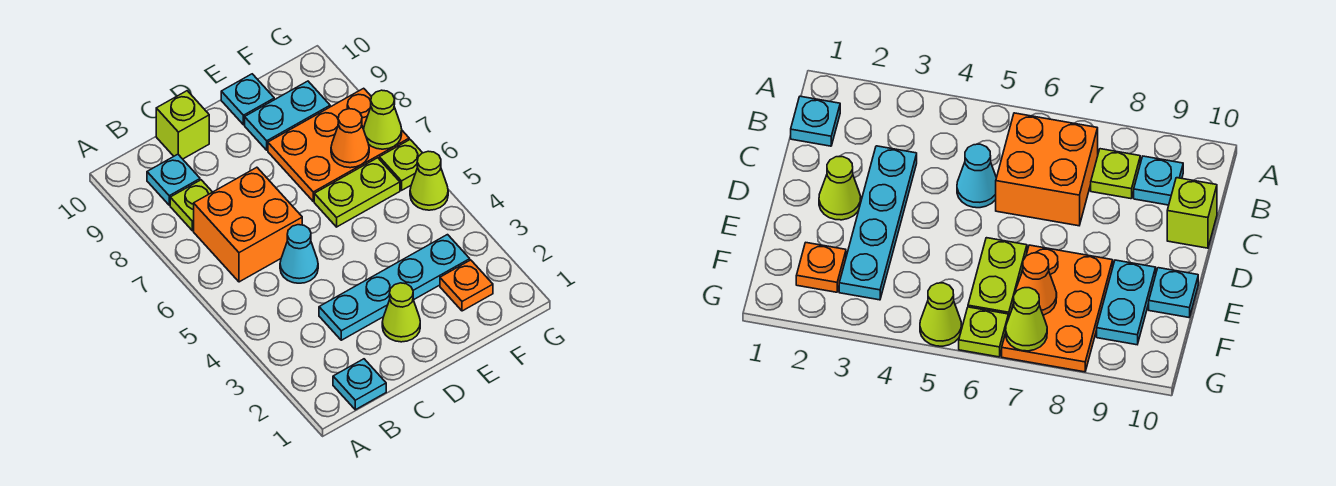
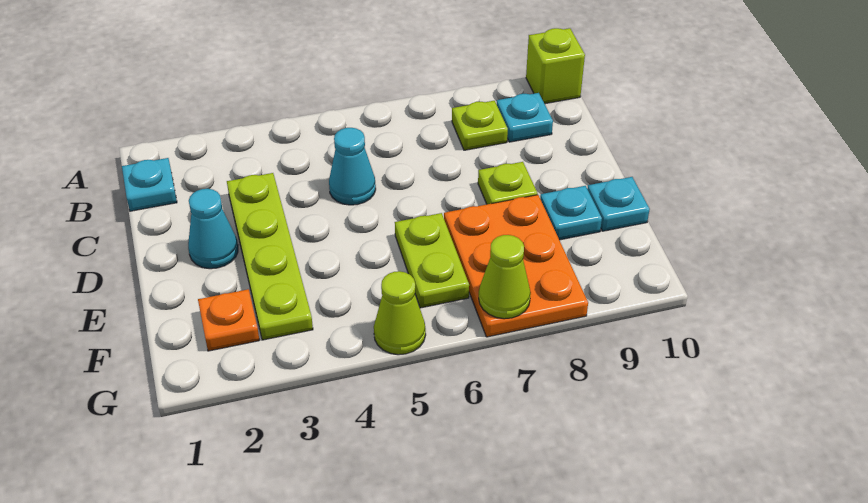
orange 2x2 brick [194,167,302,282] -> none
cyan 1x4 plate [319,235,470,340] -> lime 1x4 plate [227,173,313,340]
lime 1x1 brick [156,91,209,159] -> lime 1x1 brick moved to [526,28,585,104]
lime 1x1 cone [382,283,420,342] -> cyan 1x1 cone [188,189,238,269]
cyan 1x2 plate [245,81,330,150] -> cyan 1x1 plate [540,186,602,240]
orange 1x1 cone [331,109,369,168] -> none
lime 1x1 plate [379,140,422,190] -> lime 1x1 plate moved to [478,162,538,204]

